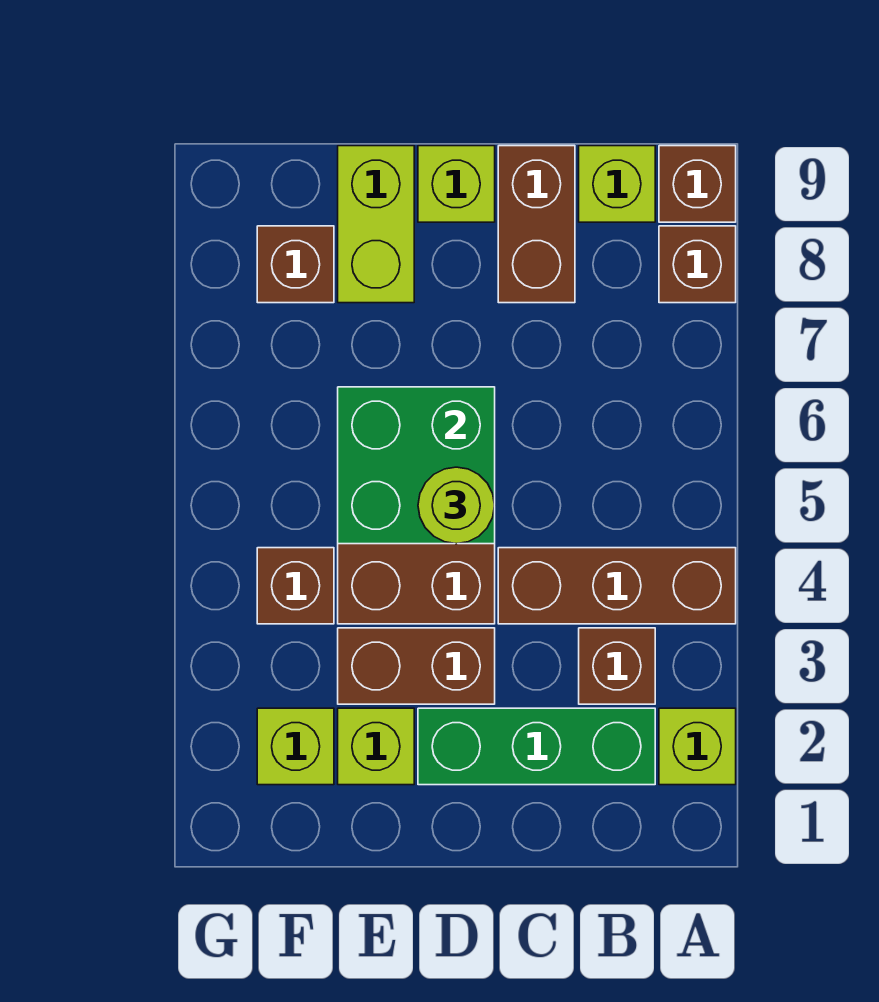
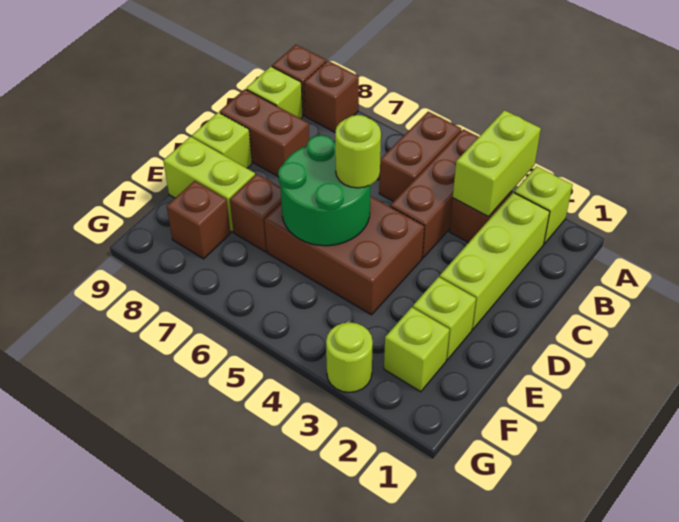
none -> lime 1x2 brick [453,110,541,217]
green 1x3 brick [418,708,655,785] -> lime 1x3 brick [440,192,550,329]
brown 1x2 brick [338,628,495,704] -> brown 1x2 brick moved to [379,112,461,202]
green 2x2 brick [338,387,495,544] -> green 2x2 round brick [278,135,371,246]
brown 1x1 brick [257,548,334,624] -> brown 1x1 brick moved to [230,174,281,252]
none -> lime 1x1 round brick [326,322,373,392]

